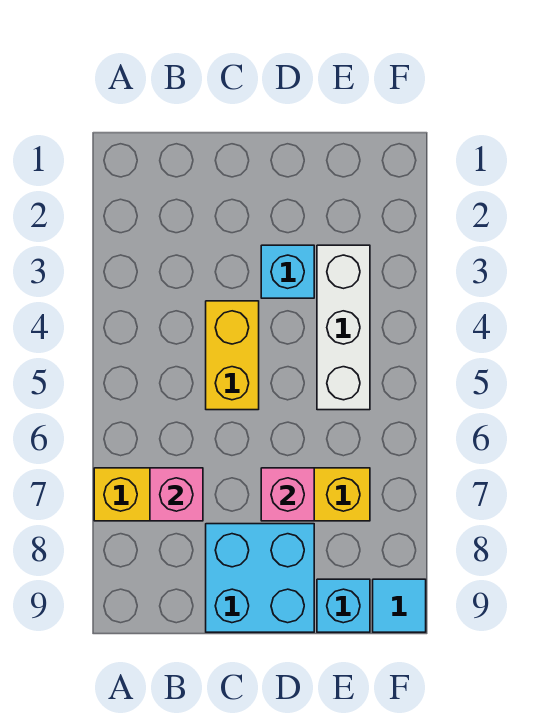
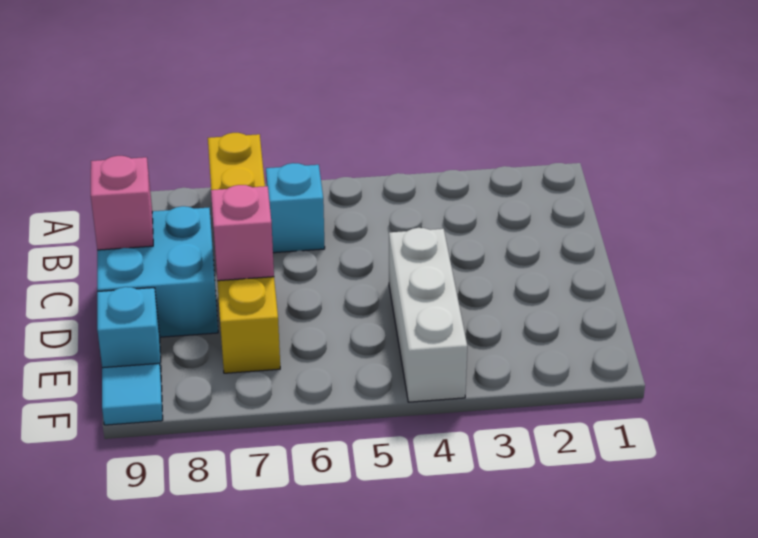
pink 1x1 brick [150,468,203,521] -> pink 1x1 brick moved to [91,156,153,250]
yellow 1x2 brick [206,301,259,410] -> none
cyan 1x1 brick [261,245,314,298] -> cyan 1x1 brick moved to [266,163,325,253]
white 1x3 brick [317,245,370,410] -> white 1x3 brick turned to [389,228,467,402]

